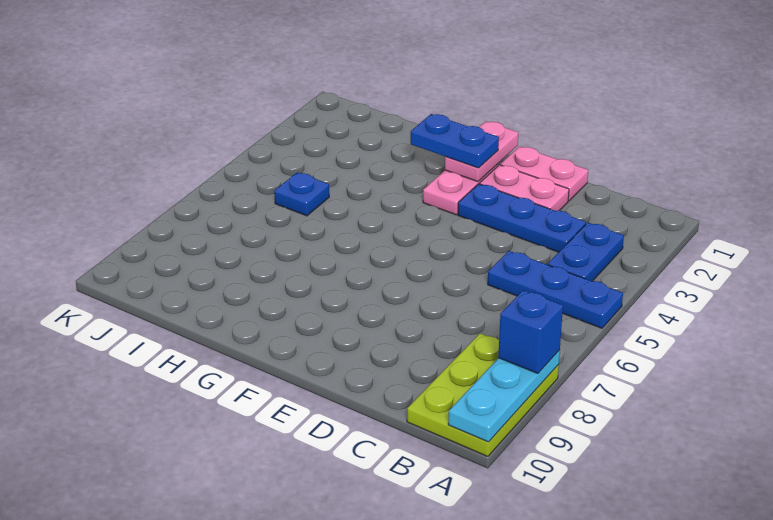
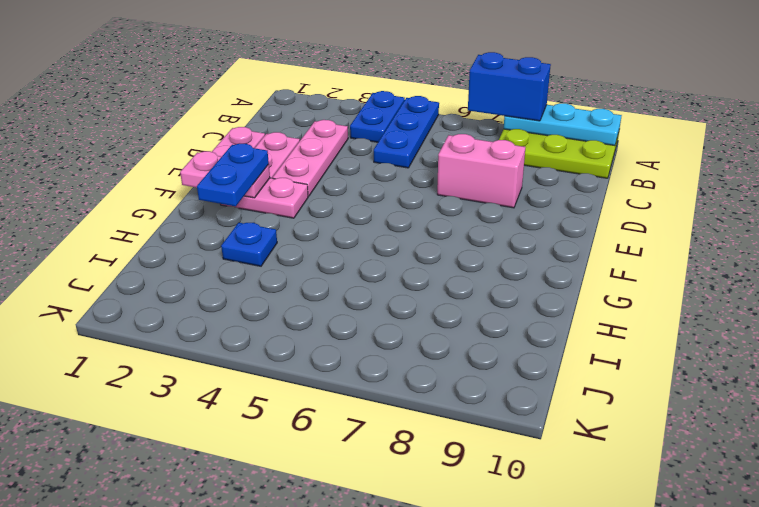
blue 1x1 brick [498,290,563,374] -> blue 1x2 brick [468,52,551,121]
blue 1x2 plate [548,222,624,281] -> blue 1x2 plate turned to [350,91,405,142]
blue 1x3 plate [458,184,586,252] -> pink 1x3 plate [273,120,348,196]
none -> pink 1x2 brick [437,134,525,208]
blue 1x1 plate [274,172,329,216] -> blue 1x1 plate moved to [221,223,277,266]

